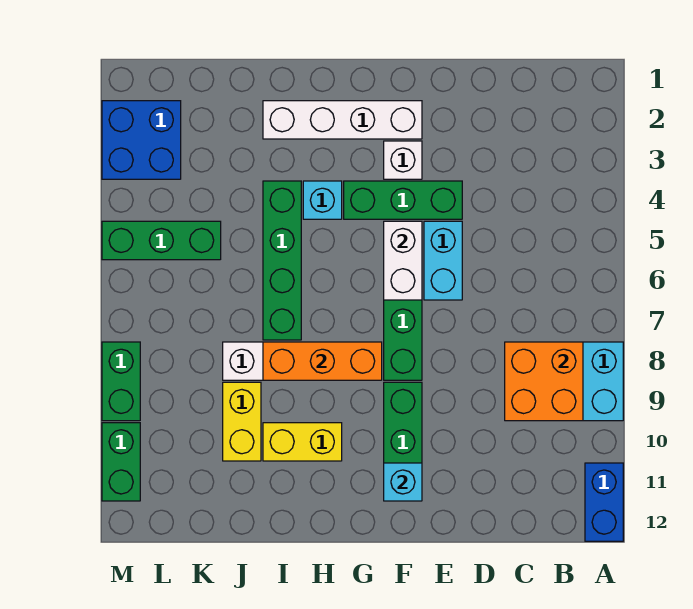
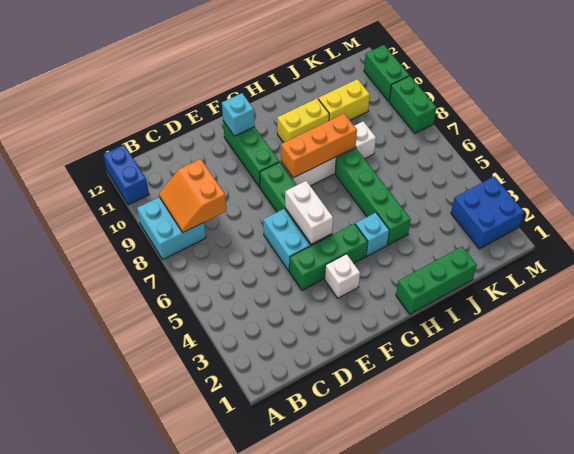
orange 2x2 brick [505,342,583,421] -> orange 2x2 slope [159,159,227,232]
white 1x4 brick [263,101,422,139] -> none
yellow 1x2 brick [223,382,261,461] -> yellow 1x2 brick turned to [318,79,370,120]
green 1x3 brick [102,221,221,260] -> green 1x3 brick moved to [396,247,477,314]

